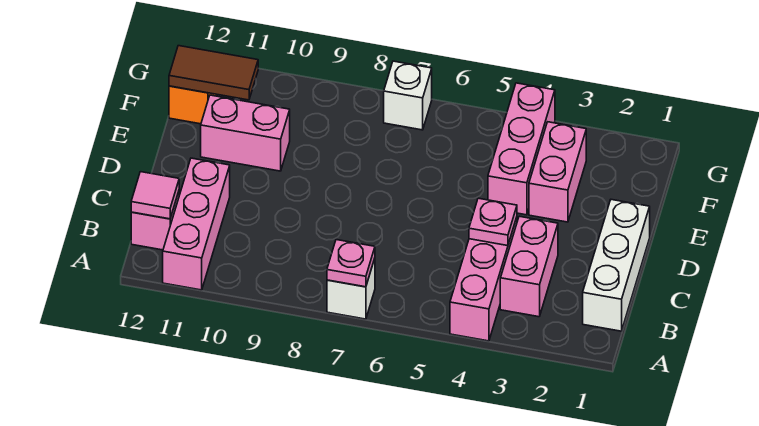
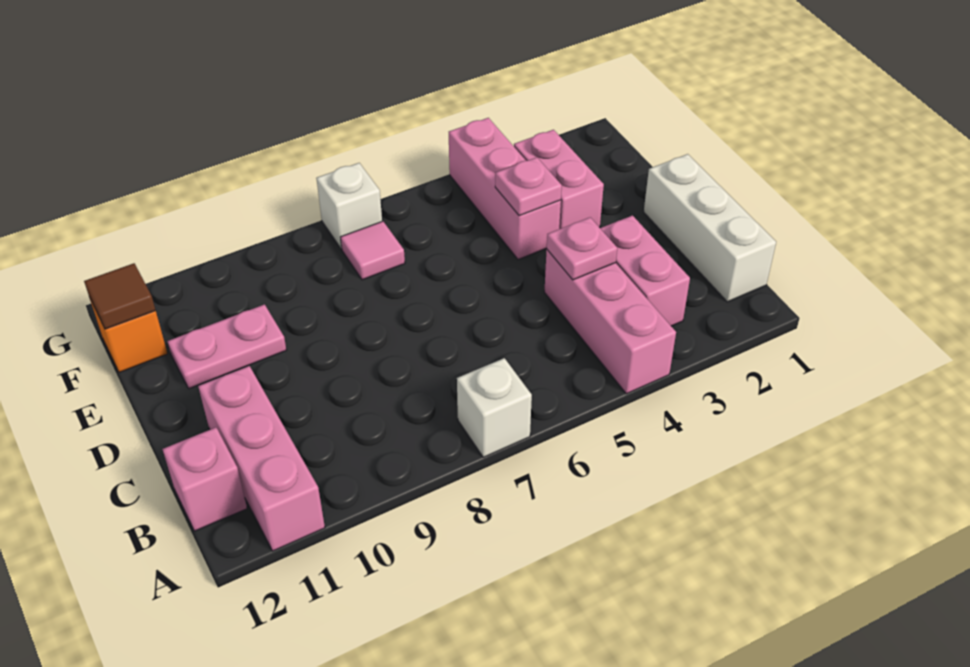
pink 1x1 plate [327,240,375,287] -> pink 1x1 plate moved to [495,157,562,216]
pink 1x1 tile [131,172,179,219] -> pink 1x1 tile moved to [341,221,405,280]
pink 1x2 brick [201,95,290,171] -> pink 1x2 plate [167,304,286,388]
brown 1x2 tile [169,46,258,100] -> brown 1x1 tile [84,263,156,329]

